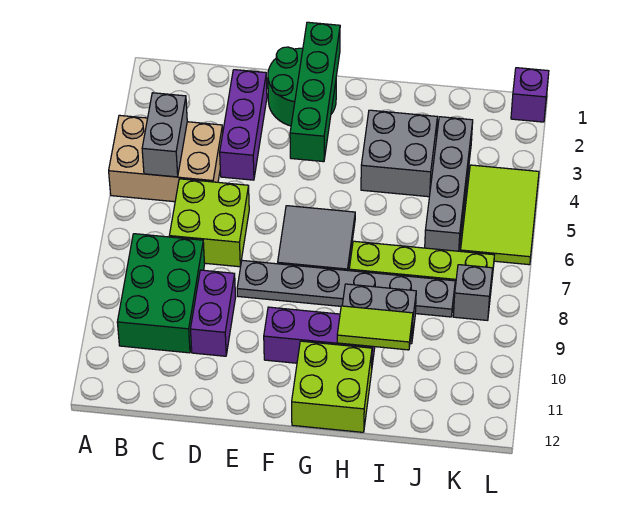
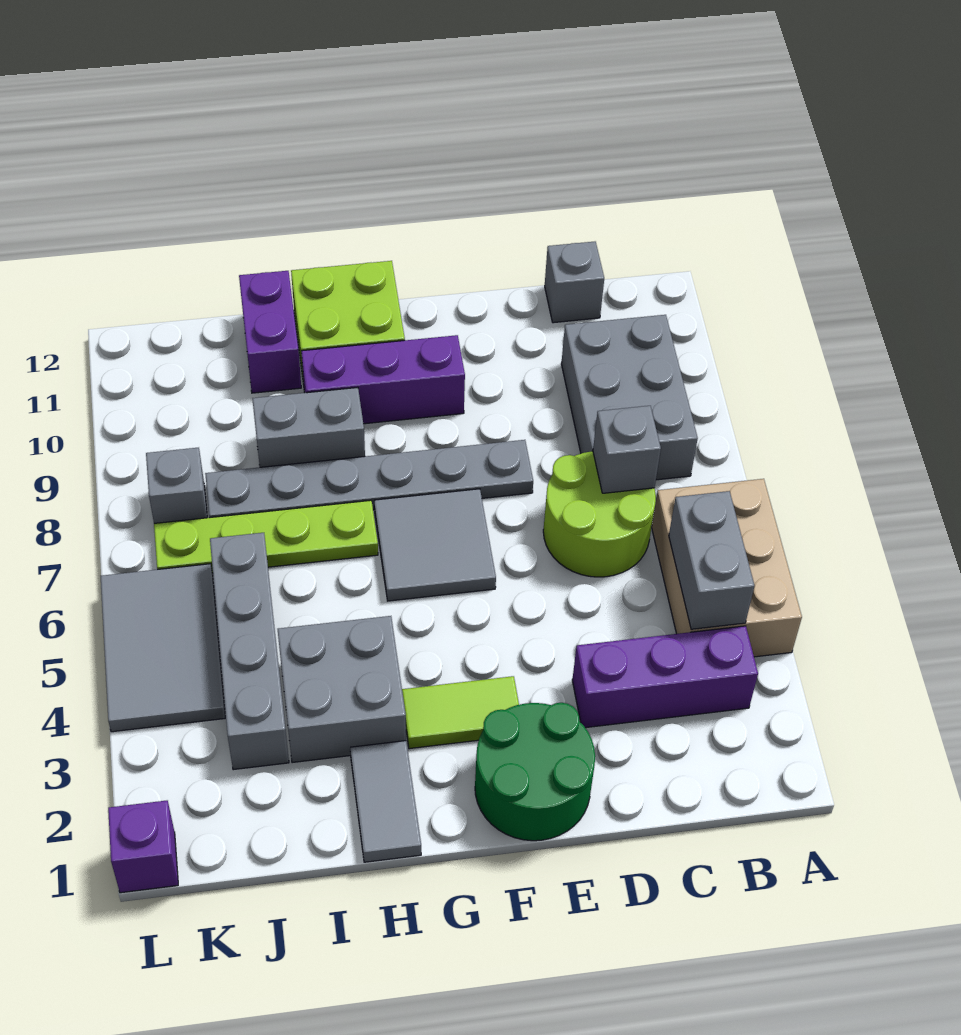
tan 2x3 brick [109,115,223,202] -> tan 2x3 brick turned to [652,479,802,657]
green 2x3 brick [117,234,205,353] -> grey 2x3 brick [561,315,698,480]
lime 2x2 brick [169,179,249,267] -> lime 2x2 round brick [543,451,656,577]
none -> grey 1x1 brick [593,406,661,493]
none -> grey 1x1 brick [545,242,604,323]
purple 1x3 brick [220,70,267,180] -> purple 1x3 brick turned to [572,626,758,728]
purple 1x2 brick [190,270,236,356] -> purple 1x2 brick moved to [239,271,301,393]
green 1x4 brick [290,22,340,162] -> none
none -> grey 1x2 tile [350,741,421,862]
lime 1x2 tile [337,306,413,350] -> lime 1x2 tile moved to [402,676,519,749]
lime 2x3 tile [461,165,539,265] -> grey 2x3 tile [101,564,225,732]

